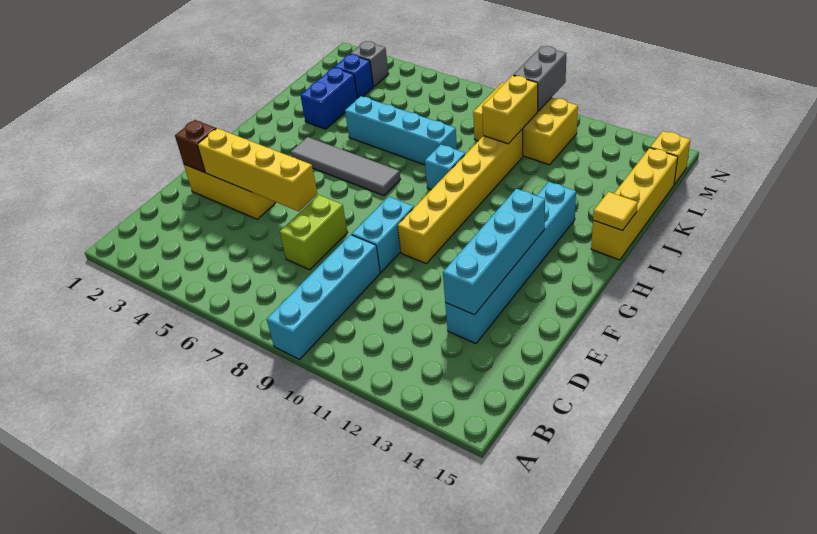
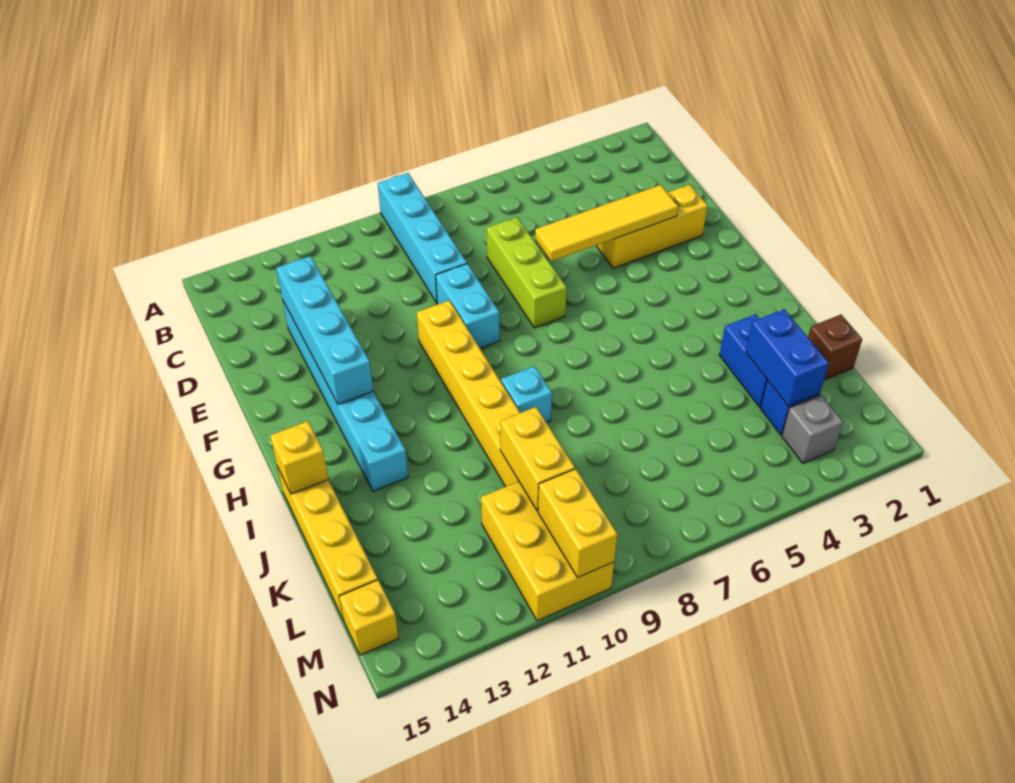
lime 1x2 brick [280,195,347,270] -> lime 1x3 brick [486,217,567,328]
brown 1x1 brick [175,120,216,172] -> brown 1x1 brick moved to [808,315,862,380]
yellow 1x4 brick [197,128,317,211] -> yellow 1x4 tile [535,185,678,262]
grey 1x4 tile [291,137,401,196] -> none
yellow 1x1 tile [593,192,638,231] -> yellow 1x1 brick [270,421,328,494]
cyan 1x4 brick [345,96,457,165] -> none
none -> blue 1x2 brick [746,309,829,406]
yellow 2x3 brick [473,83,578,165] -> yellow 2x3 brick turned to [481,481,614,621]
grey 1x2 brick [513,46,566,111] -> yellow 1x2 brick [538,469,617,578]

